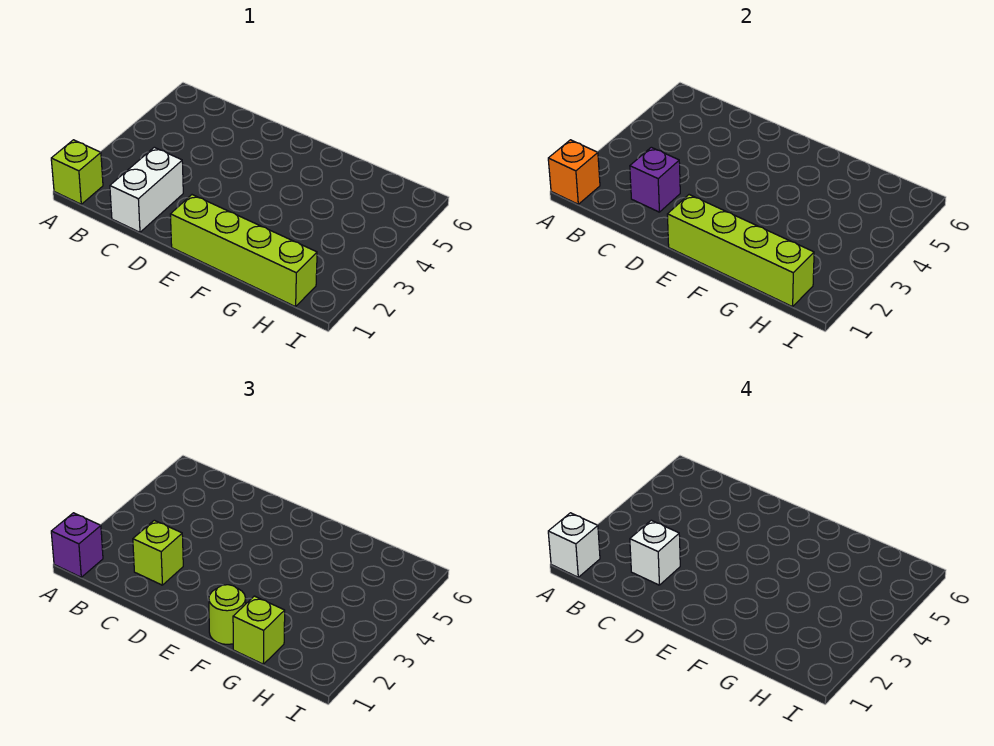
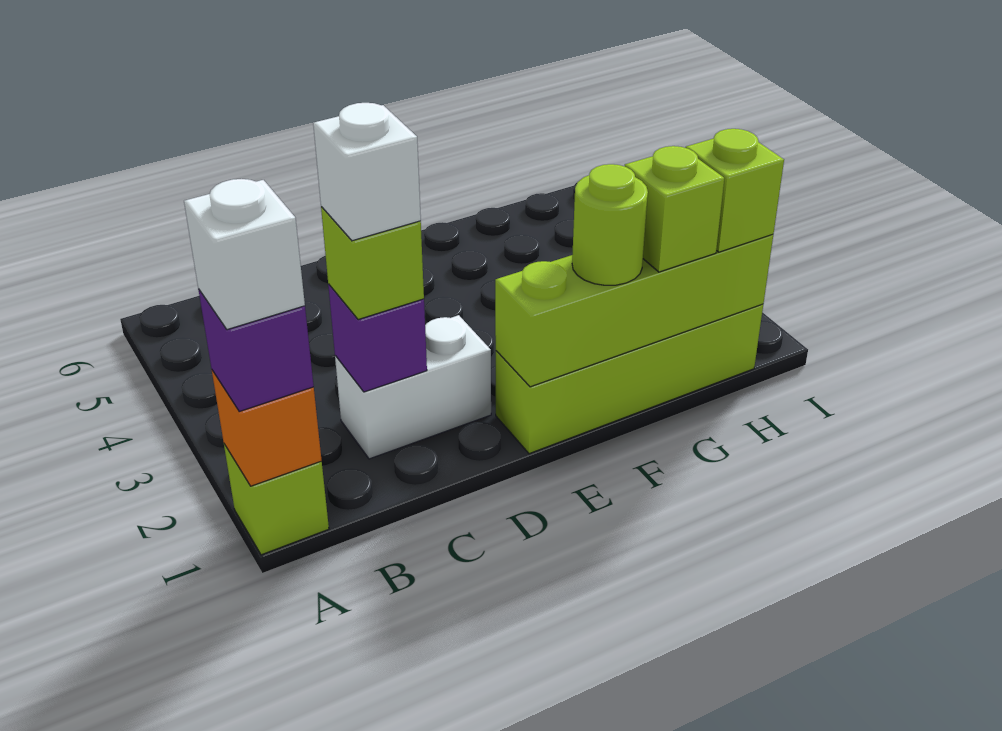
white 1x2 brick [110,147,183,232] -> white 1x2 brick turned to [335,315,491,459]
none -> lime 1x1 brick [685,129,784,252]

